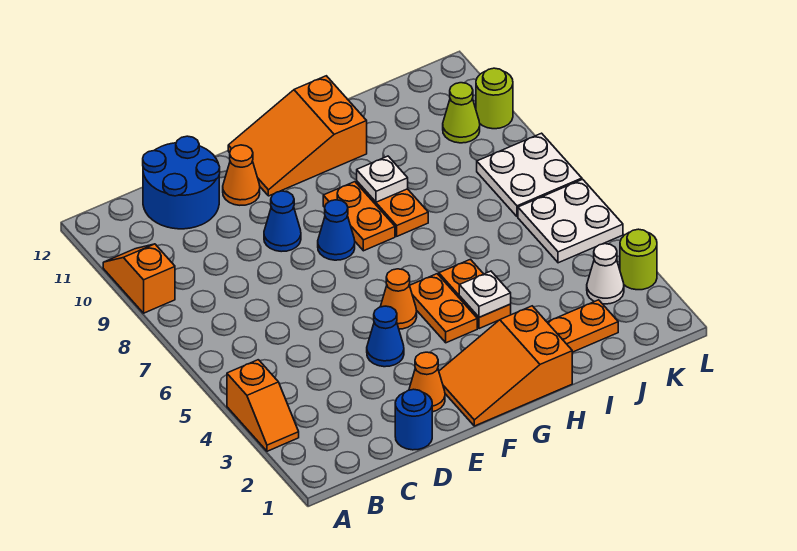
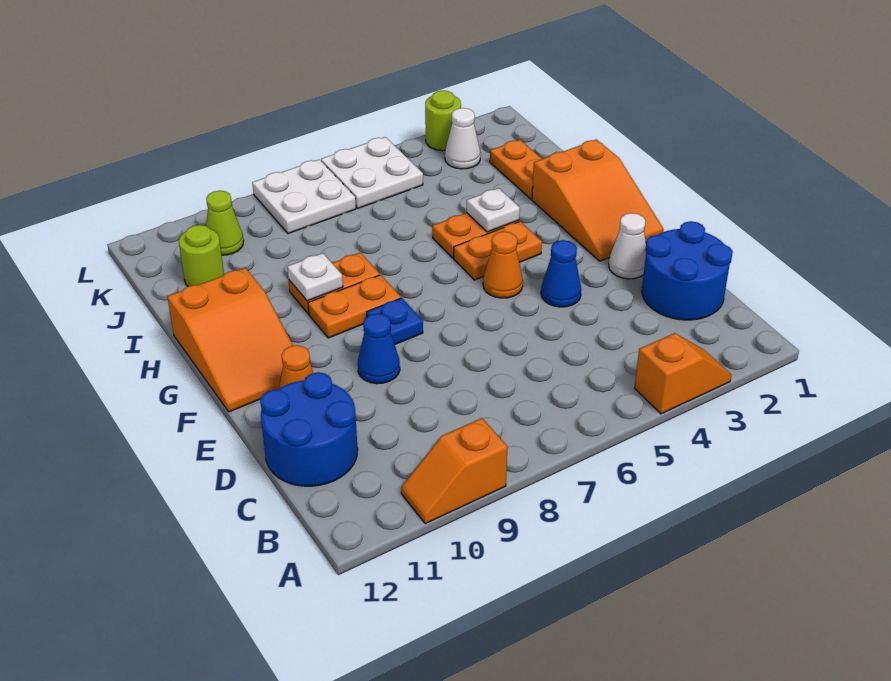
blue 1x1 round brick [395,389,432,450] -> blue 2x2 round brick [642,221,733,320]
orange 1x1 cone [409,352,445,412] -> white 1x1 cone [609,213,646,279]
blue 1x1 cone [318,200,355,260] -> blue 1x1 plate [367,298,423,344]
lime 1x1 round brick [476,68,513,129] -> lime 1x1 round brick moved to [179,225,224,286]

